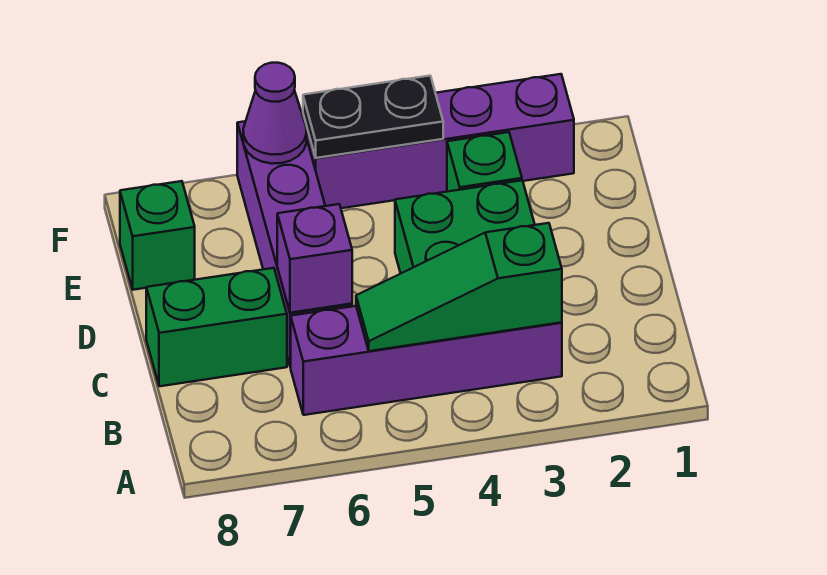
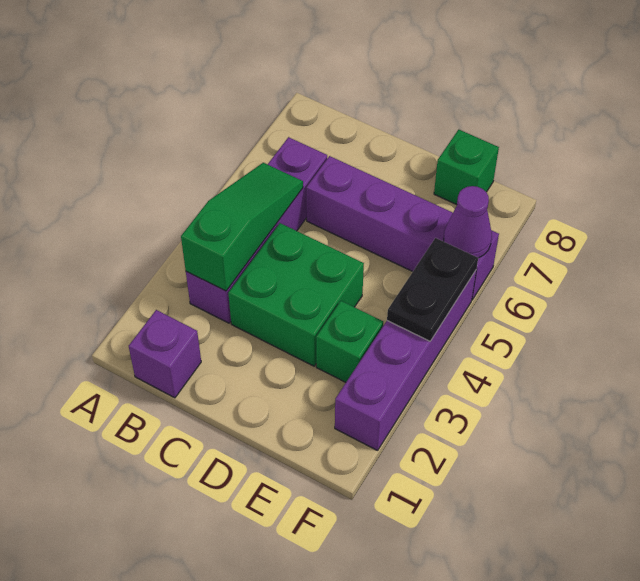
purple 1x1 brick [277,204,352,313] -> purple 1x1 brick moved to [129,310,201,398]
green 1x2 brick [146,268,287,386] -> none

